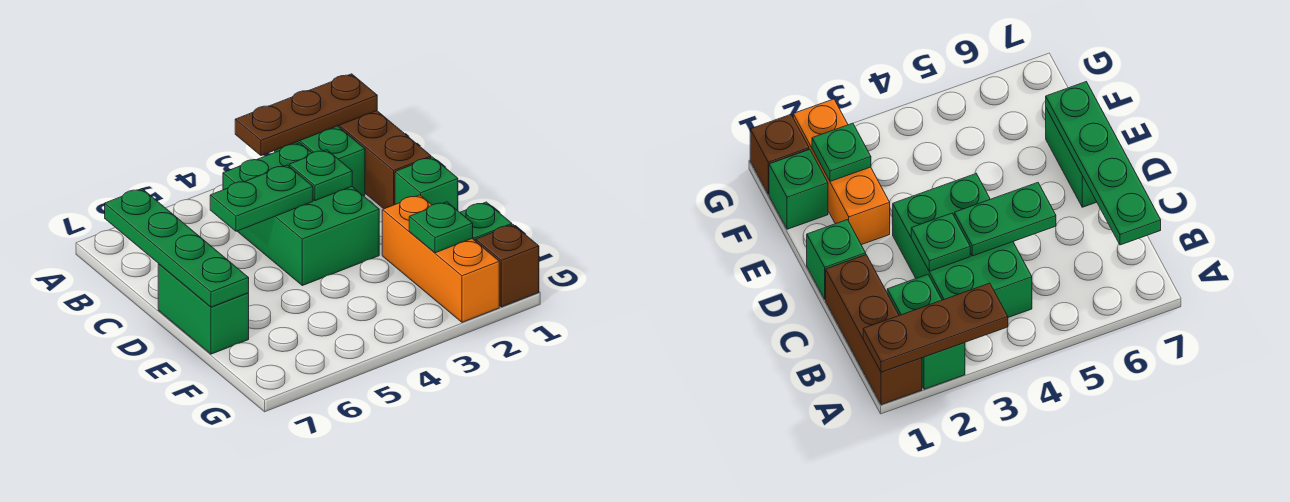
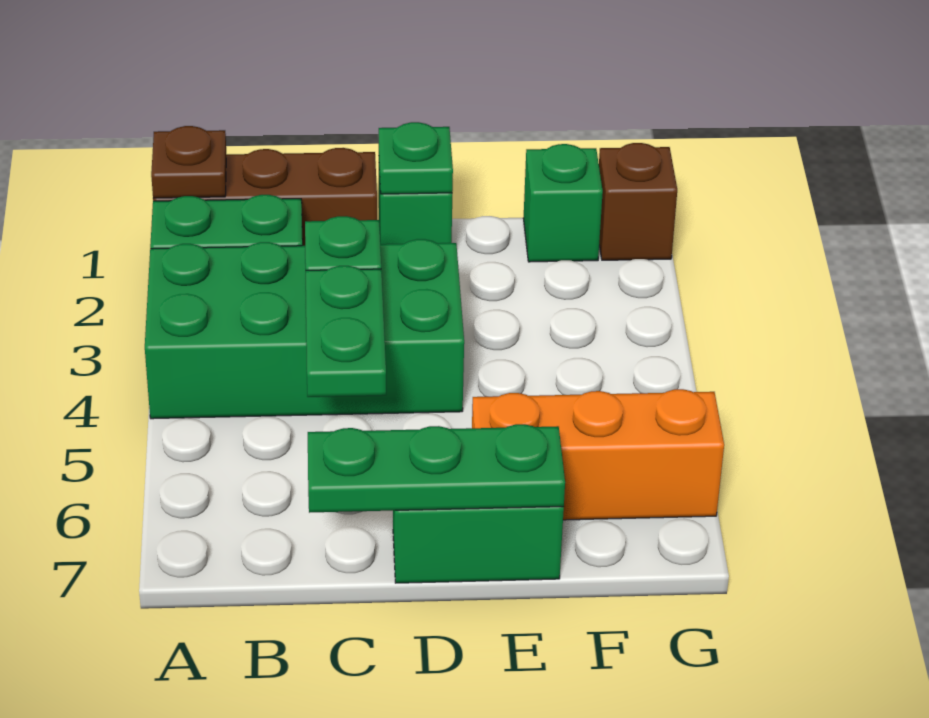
brown 1x3 plate [235,74,377,156] -> brown 1x1 plate [151,126,226,198]
green 2x3 brick [223,143,379,286] -> green 2x4 brick [145,239,464,419]
green 1x4 plate [105,189,249,307] -> green 1x3 plate [308,424,565,513]
orange 1x3 brick [382,195,499,322] -> orange 1x3 brick moved to [472,389,724,520]
green 1x1 plate [409,202,473,253] -> green 1x1 plate moved to [379,122,453,194]

